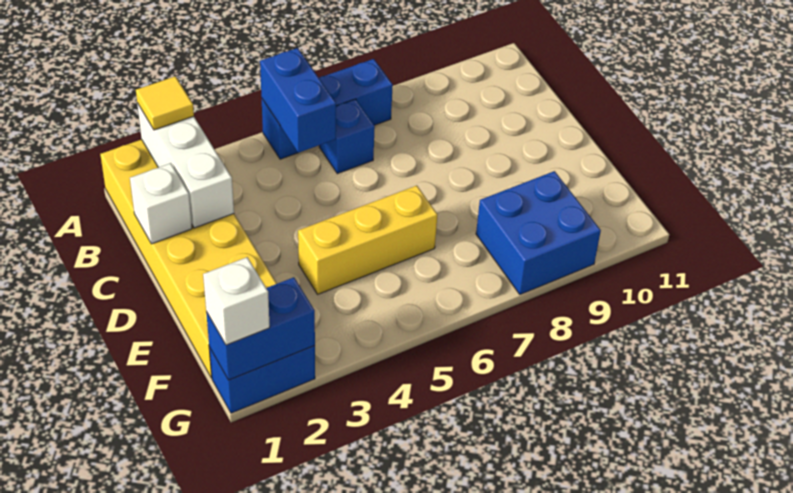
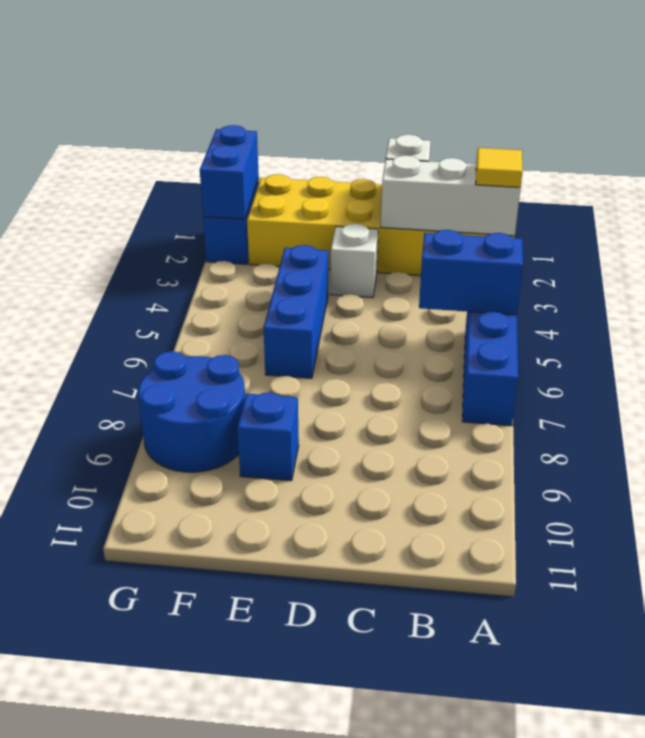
blue 1x1 brick [319,99,375,174] -> blue 1x1 brick moved to [237,393,299,481]
yellow 1x3 brick [298,186,437,294] -> blue 1x3 brick [264,245,328,378]
blue 2x2 brick [476,171,601,294] -> blue 2x2 round brick [138,351,245,472]
white 1x1 brick [203,257,270,345] -> white 1x1 brick moved to [331,224,378,298]

